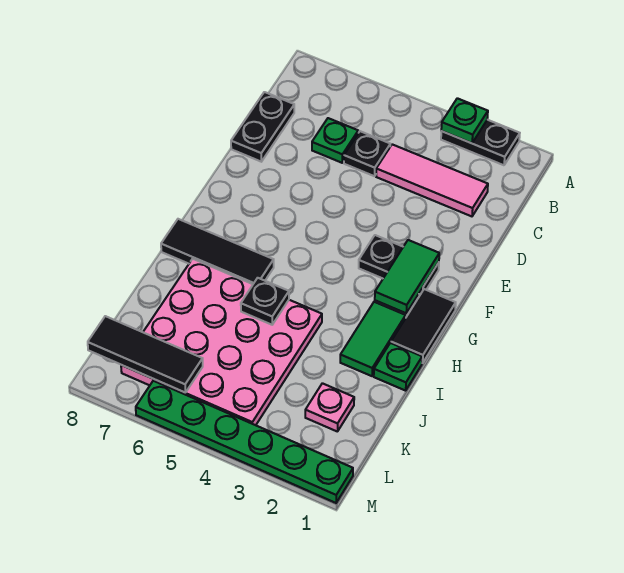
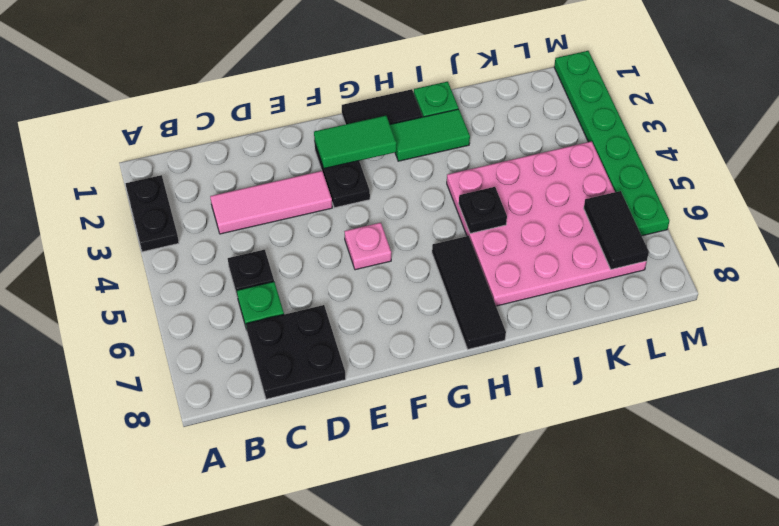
green 1x1 plate [441,98,488,143] -> none
pink 1x3 tile [376,144,488,216] -> pink 1x3 tile turned to [210,171,332,234]
black 1x2 plate [231,92,294,162] -> black 2x2 plate [246,305,346,399]
pink 1x1 plate [305,383,354,432] -> pink 1x1 plate moved to [344,223,391,270]
black 1x3 tile [88,316,203,393] -> black 1x2 tile [584,191,649,270]

